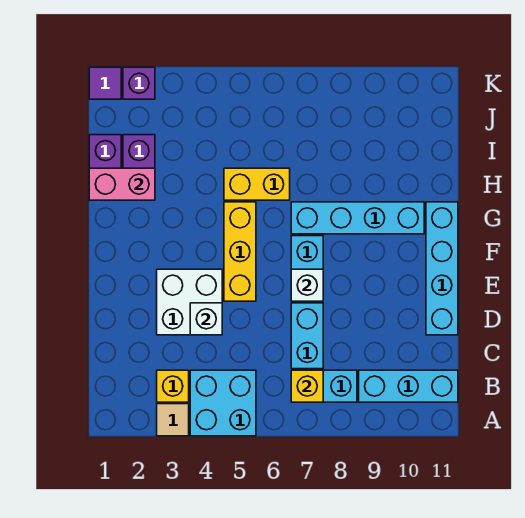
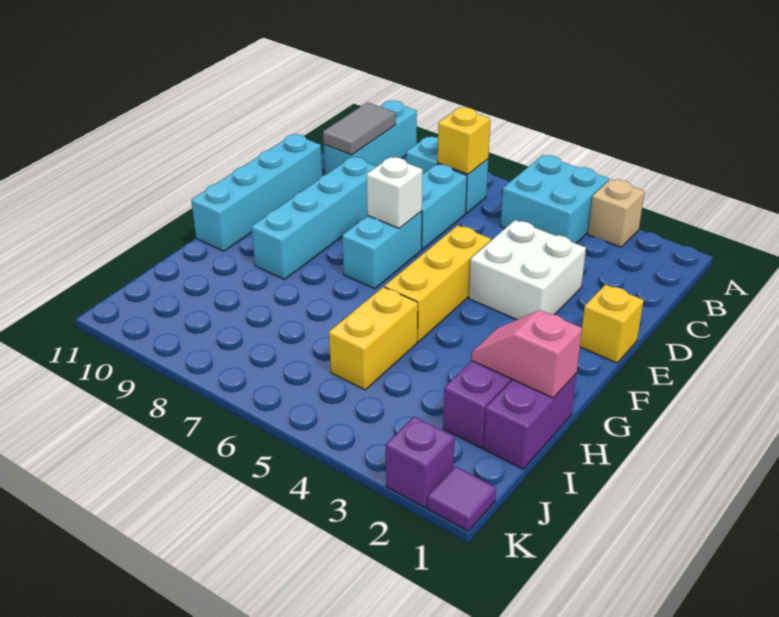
tan 1x1 tile [157,404,189,436] -> tan 1x1 brick [588,179,645,247]
yellow 1x1 brick [157,370,189,402] -> yellow 1x1 brick moved to [580,285,644,363]
cyan 1x3 brick [359,370,458,402] -> cyan 1x3 brick turned to [323,100,417,175]
none -> grey 1x2 tile [323,102,396,155]
white 1x1 brick [190,303,222,335] -> none
cyan 1x4 brick [291,202,424,234] -> cyan 1x4 brick turned to [251,157,377,280]
pink 1x2 brick [89,168,155,200] -> pink 1x2 slope [472,310,582,398]
yellow 1x2 brick [224,168,290,200] -> yellow 1x2 brick turned to [329,287,418,390]

